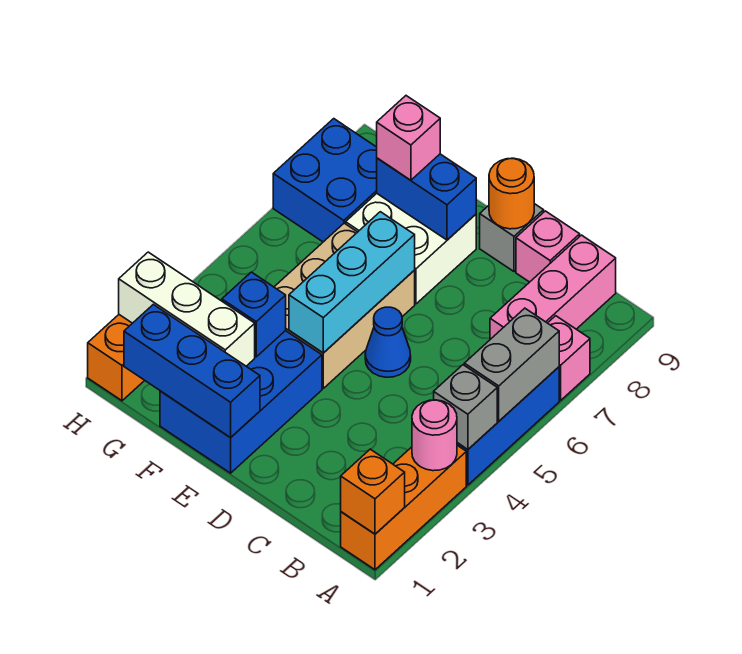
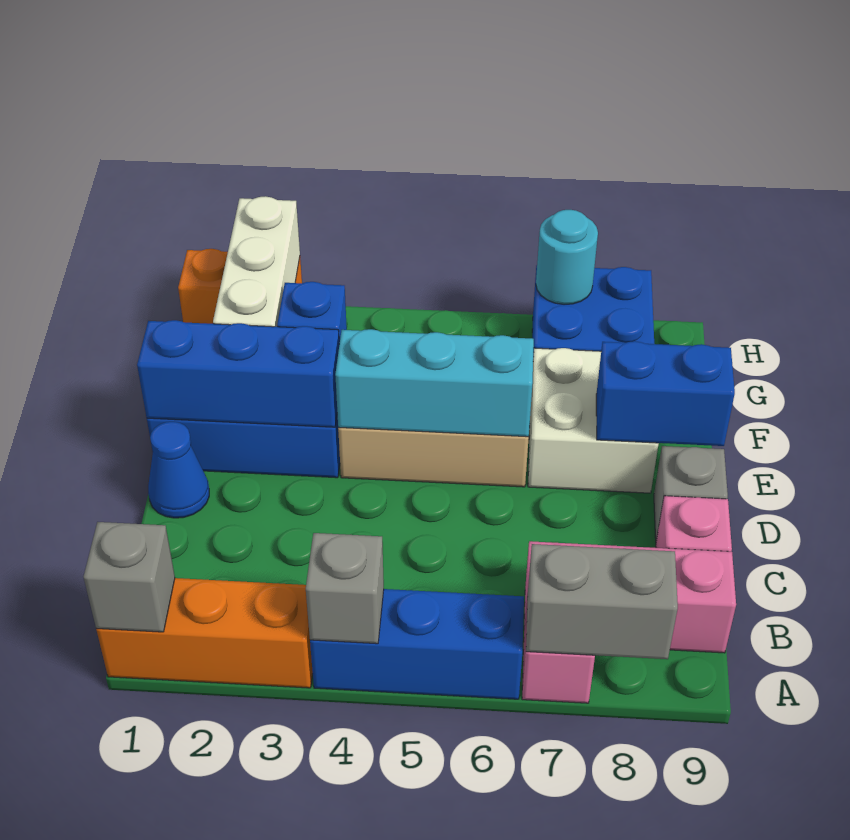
orange 1x1 brick [341,449,405,534] -> grey 1x1 brick [83,522,175,632]
pink 1x1 round brick [412,400,457,471] -> none
grey 1x2 brick [464,308,559,421] -> grey 1x2 brick moved to [526,544,678,659]
blue 1x1 cone [365,307,411,377] -> blue 1x1 cone moved to [148,422,209,518]
orange 1x1 round brick [489,158,534,229] -> none
blue 1x3 brick [124,304,260,438] -> blue 1x3 brick turned to [137,320,339,427]
blue 1x2 brick [377,154,476,240] -> blue 1x2 brick turned to [596,341,735,446]
pink 1x1 brick [377,96,440,180] -> none
none -> cyan 1x1 round brick [536,210,598,304]

